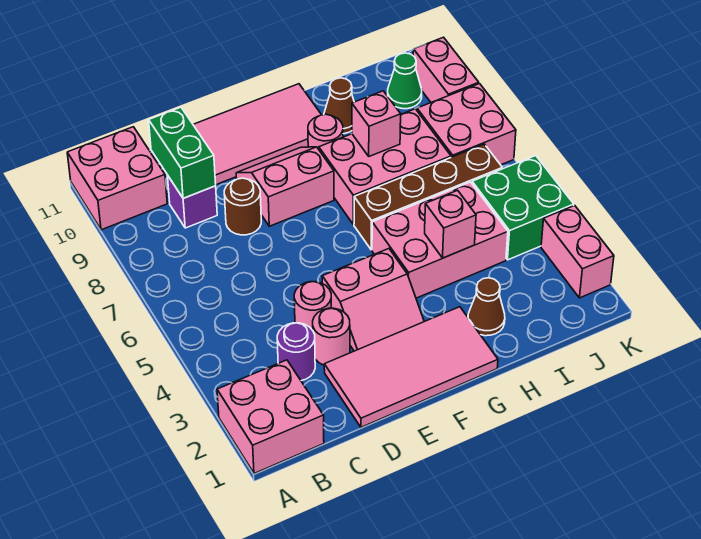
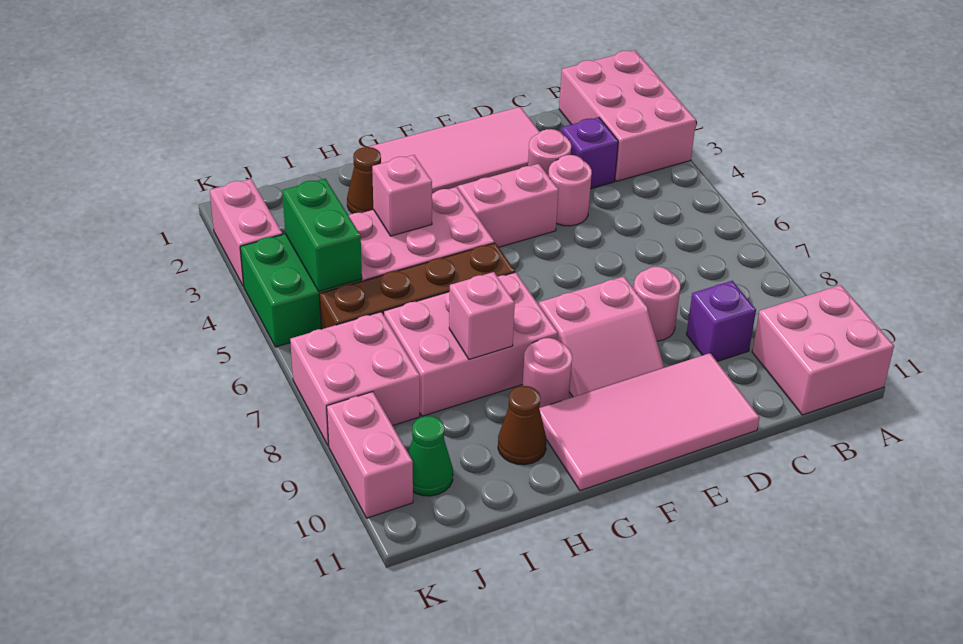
pink 2x2 brick [217,360,324,474] -> pink 2x3 brick [559,50,696,181]
purple 1x1 round brick [277,323,315,381] -> purple 1x1 brick [561,117,618,189]
green 1x2 brick [149,107,216,198] -> green 1x2 brick moved to [282,179,362,291]
brown 1x1 round brick [224,178,261,235] -> pink 1x1 round brick [634,267,680,341]

